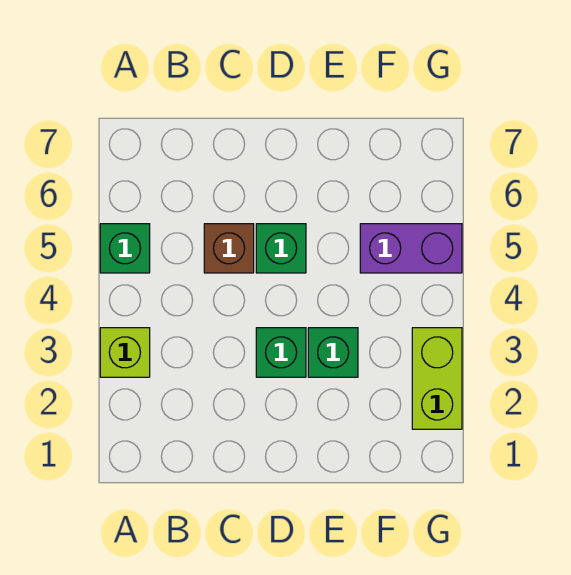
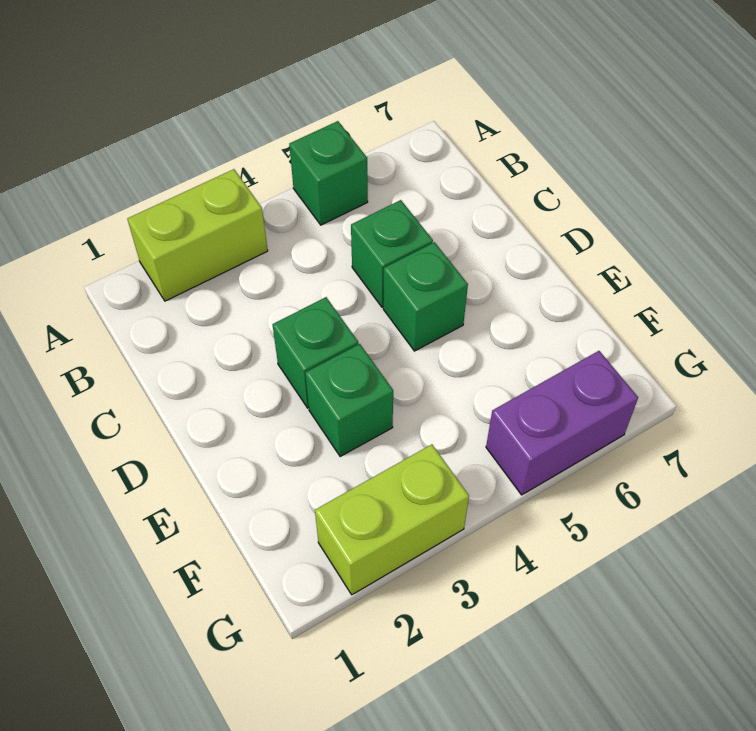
lime 1x1 brick [100,328,150,377] -> lime 1x2 brick [127,169,268,301]
brown 1x1 brick [204,224,254,273] -> green 1x1 brick [351,200,433,307]
purple 1x2 brick [360,224,462,273] -> purple 1x2 brick turned to [486,351,638,495]

